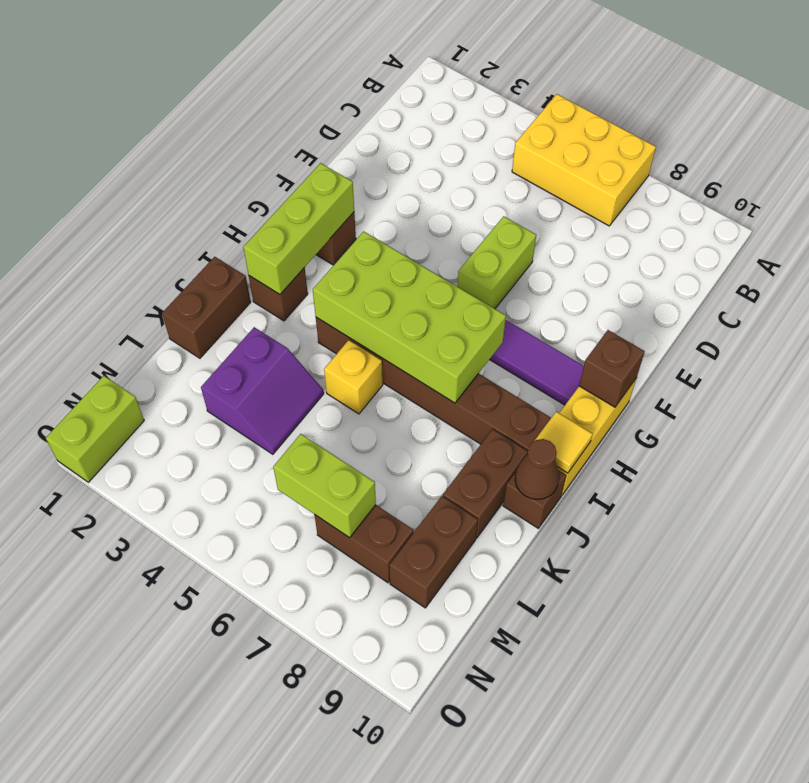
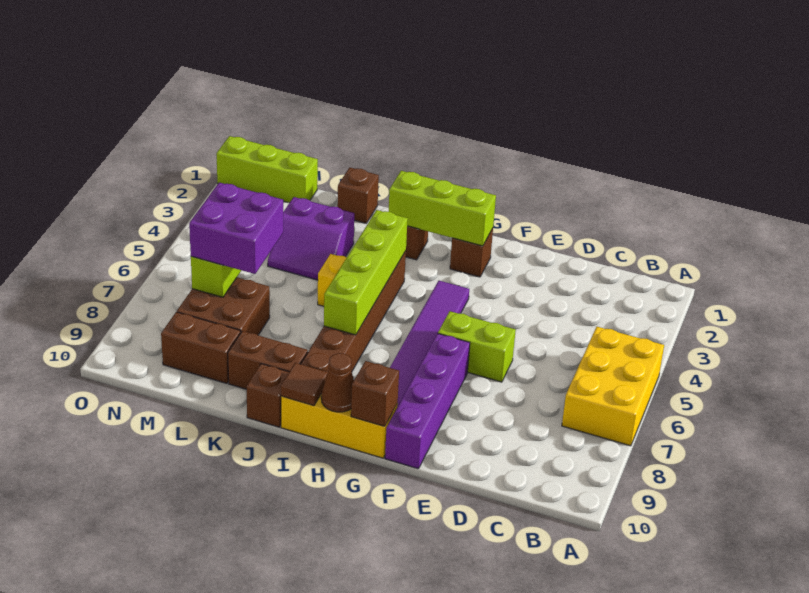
none -> purple 1x4 brick [385,334,470,469]
lime 2x4 brick [313,231,506,403] -> lime 1x4 brick [324,210,408,335]
yellow 1x1 tile [535,412,592,473] -> brown 1x1 tile [281,363,328,406]
brown 1x2 brick [162,257,251,358] -> brown 1x1 brick [337,168,379,223]
brown 1x1 cone [515,439,559,499] -> brown 1x1 cone moved to [321,353,354,412]
none -> purple 2x2 brick [189,183,283,274]
brown 1x2 brick [314,505,413,583] -> brown 2x2 brick [177,277,270,335]
lime 1x2 brick [46,376,144,482] -> lime 1x3 brick [216,136,318,203]

